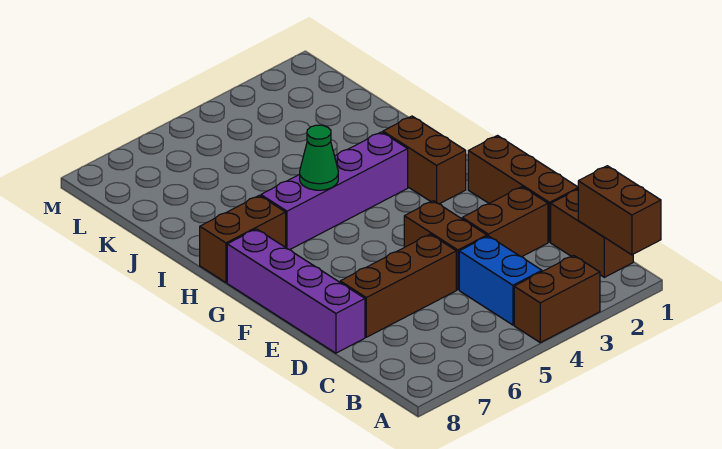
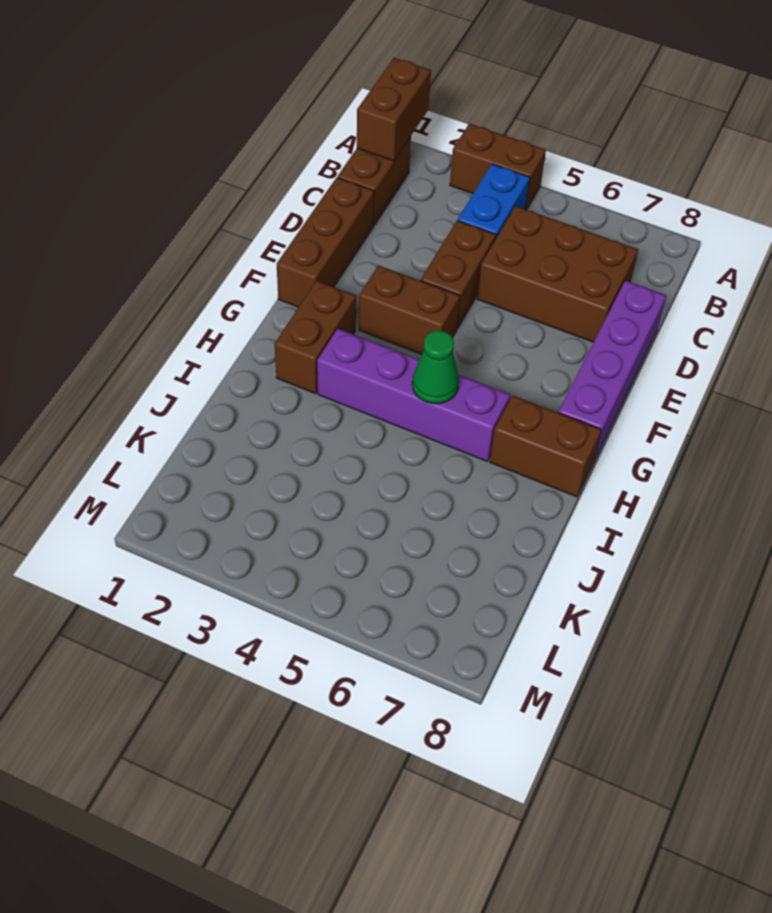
brown 1x2 brick [462,187,548,257] -> brown 1x2 brick moved to [359,265,460,354]
brown 1x3 brick [340,234,456,337] -> brown 2x3 brick [477,206,638,342]

